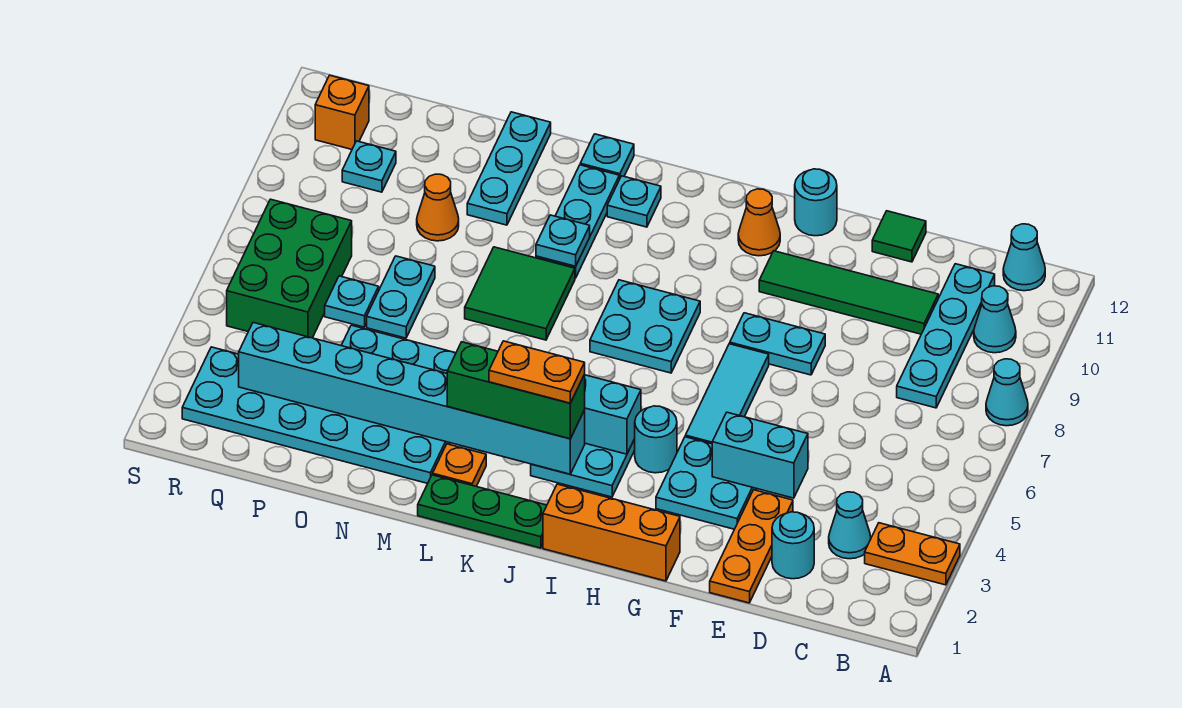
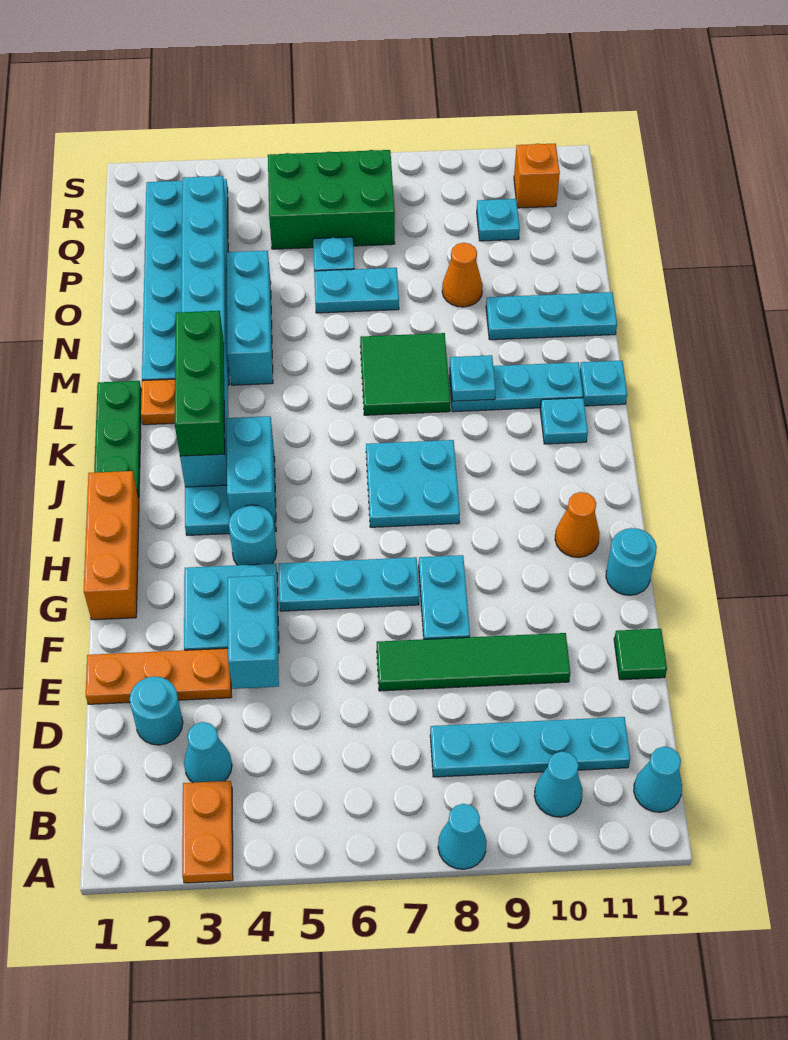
green 1x4 tile [759,251,938,334] -> green 1x4 tile turned to [377,633,570,691]
cyan 1x3 tile [685,344,769,444] -> cyan 1x3 plate [279,557,419,611]
orange 1x2 plate [489,341,585,403] -> none

